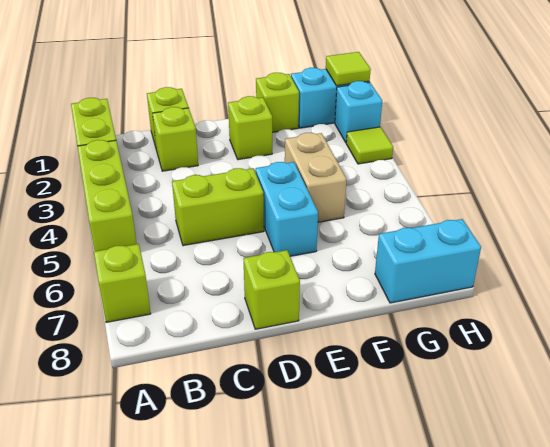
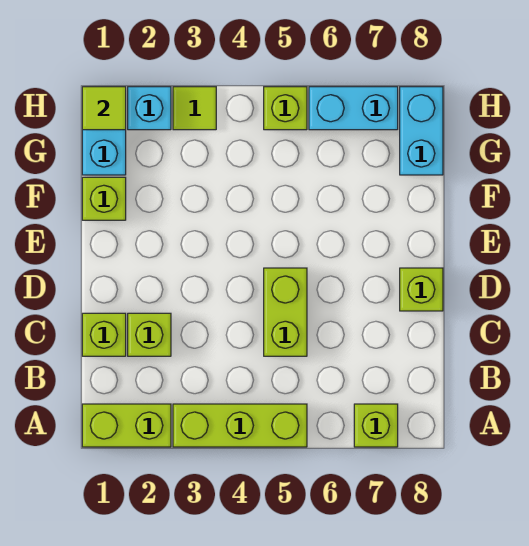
lime 1x1 brick [228,96,272,160] -> lime 1x1 brick moved to [264,87,307,130]
cyan 1x2 brick [256,162,318,256] -> cyan 1x2 brick moved to [309,87,398,130]
tan 1x2 brick [285,133,347,222] -> none

